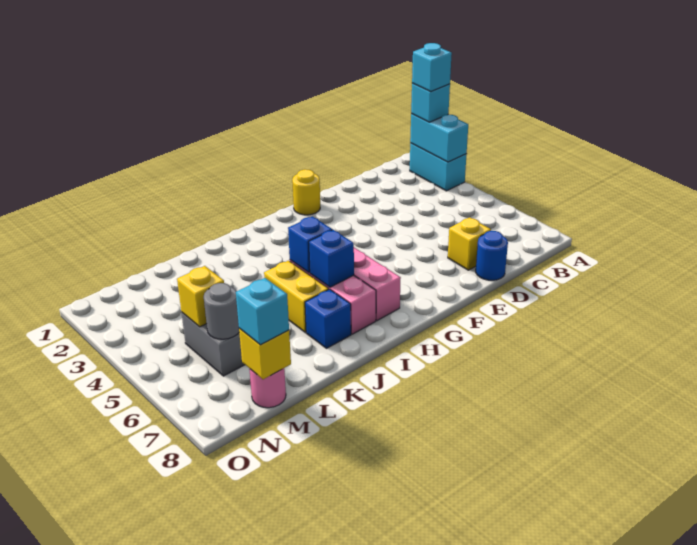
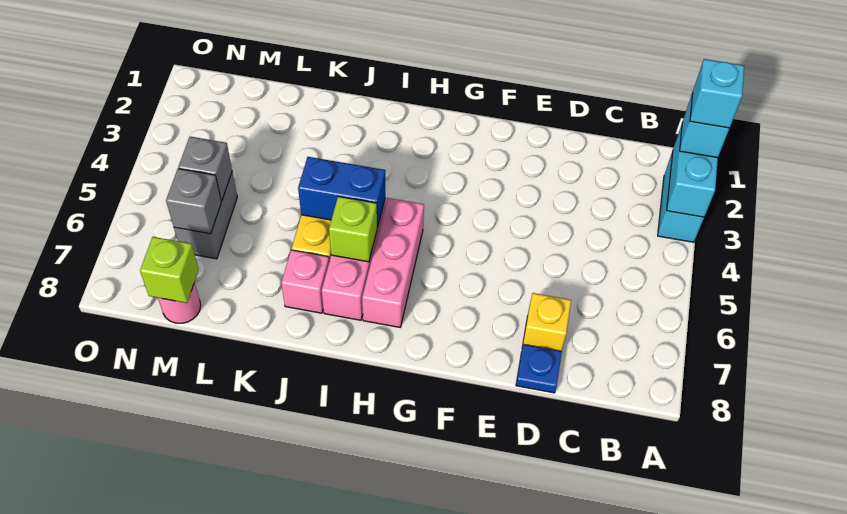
blue 1x1 round brick [476,231,508,280] -> blue 1x1 plate [516,344,562,393]
yellow 1x1 round brick [292,169,320,215] -> none
blue 1x1 brick [288,216,332,273] -> blue 1x2 brick [298,157,385,228]
blue 1x1 brick [309,230,354,287] -> lime 1x1 brick [329,197,377,262]
blue 1x1 brick [305,289,351,348] -> pink 1x1 brick [281,250,329,313]
yellow 1x1 brick [177,266,224,327] -> grey 1x1 brick [178,137,232,201]
grey 1x1 round brick [204,283,239,339] -> grey 1x1 brick [166,169,221,234]
yellow 1x1 brick [239,328,291,379] -> lime 1x1 brick [140,237,199,303]
cyan 1x1 brick [236,278,289,345] -> none

